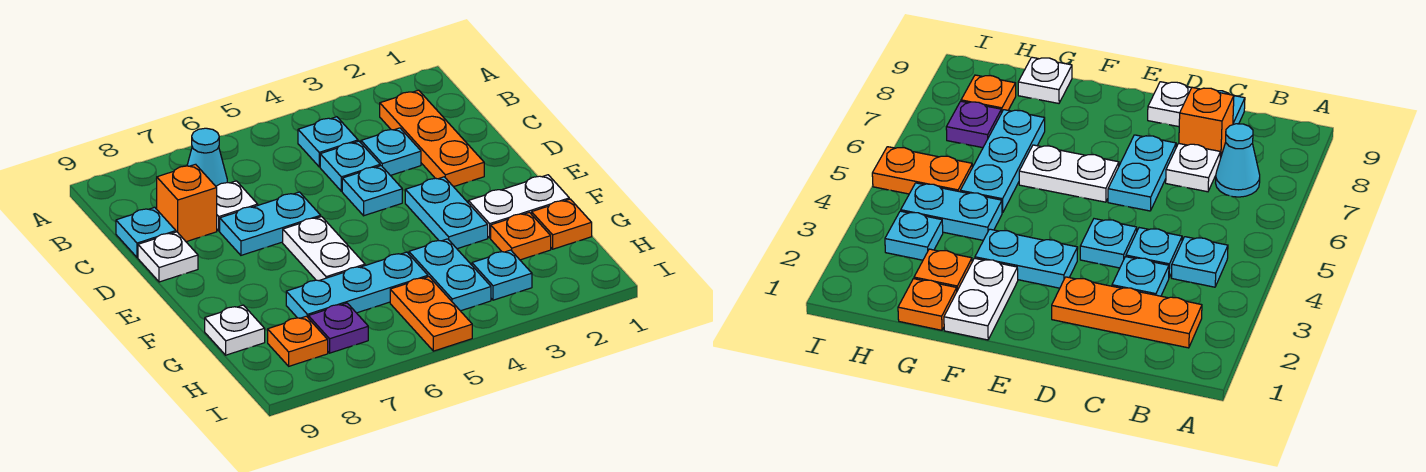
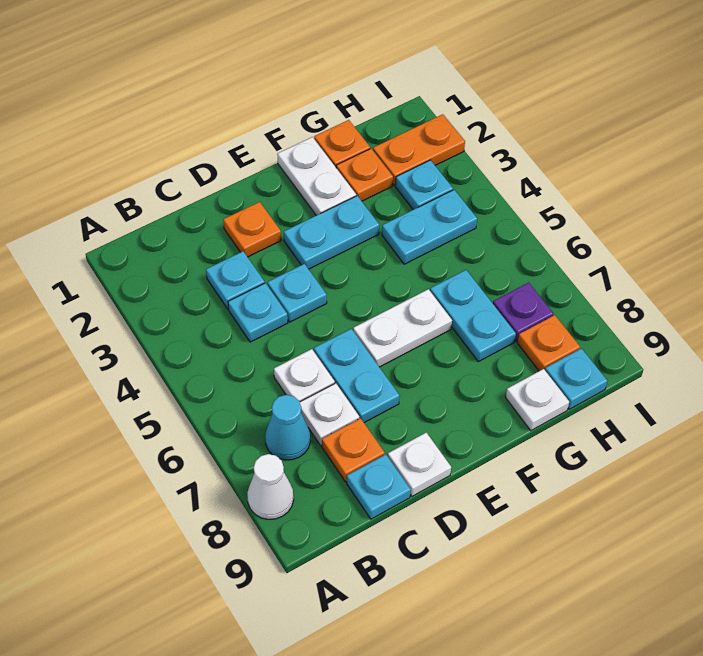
none -> white 1x1 cone [247,454,294,519]
orange 1x3 plate [380,90,484,187] -> orange 1x1 plate [223,202,281,257]
cyan 1x1 plate [298,117,358,167] -> cyan 1x1 plate moved to [545,348,608,409]
none -> white 1x1 plate [274,349,335,402]
orange 1x1 brick [157,164,217,242] -> orange 1x1 plate [322,418,385,482]
cyan 1x3 plate [286,252,428,318] -> cyan 1x2 plate [430,270,516,362]
orange 1x2 plate [390,277,472,351] -> orange 1x2 plate moved to [373,114,465,185]

